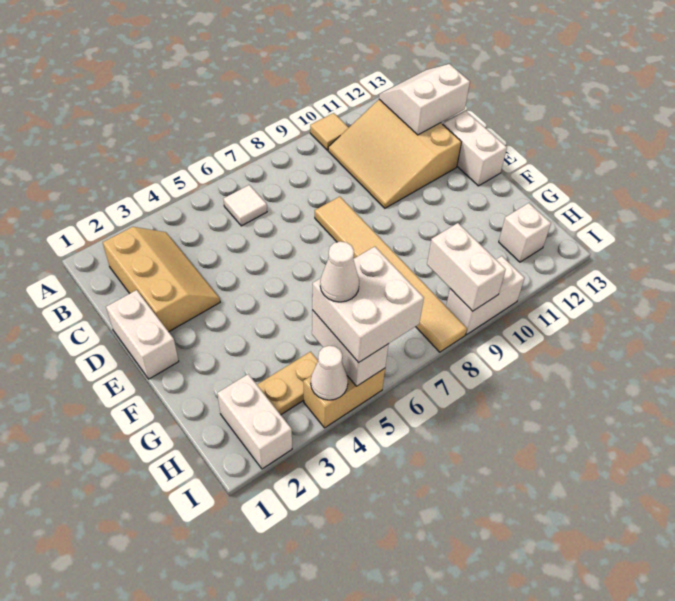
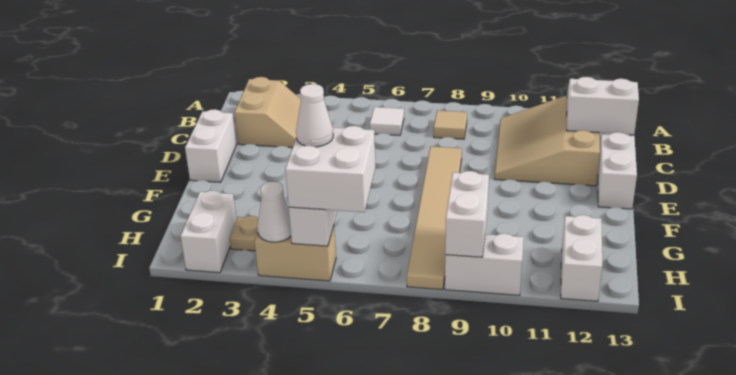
tan 1x1 tile [310,113,349,150] -> tan 1x1 tile moved to [434,110,467,139]
tan 2x3 slope [103,227,220,332] -> tan 2x2 slope [235,77,301,148]
white 1x1 brick [499,203,551,262] -> white 1x2 brick [561,215,602,301]

